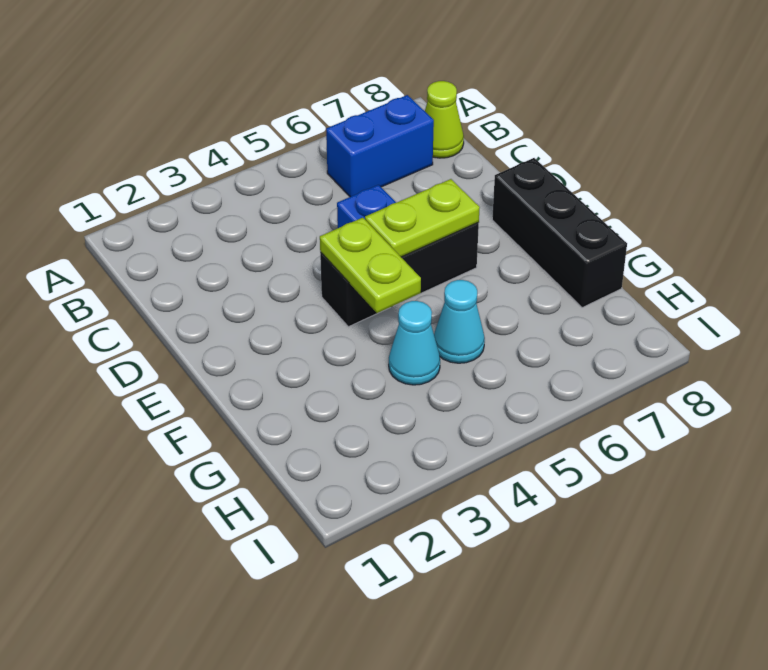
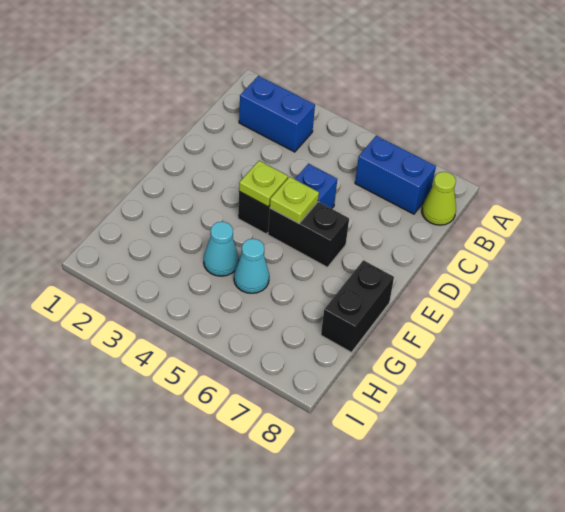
none -> blue 1x2 brick [239,76,315,152]
lime 1x2 plate [320,218,421,313] -> lime 1x1 plate [239,161,288,207]
lime 1x2 plate [365,179,480,257] -> lime 1x1 plate [269,177,319,223]
black 1x3 brick [492,158,627,307] -> black 1x2 brick [321,260,394,353]

